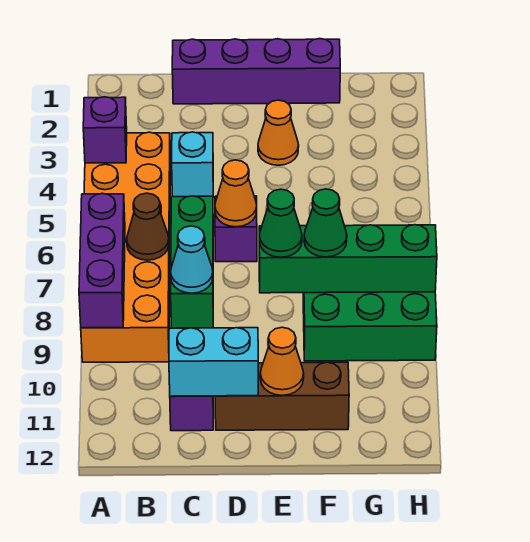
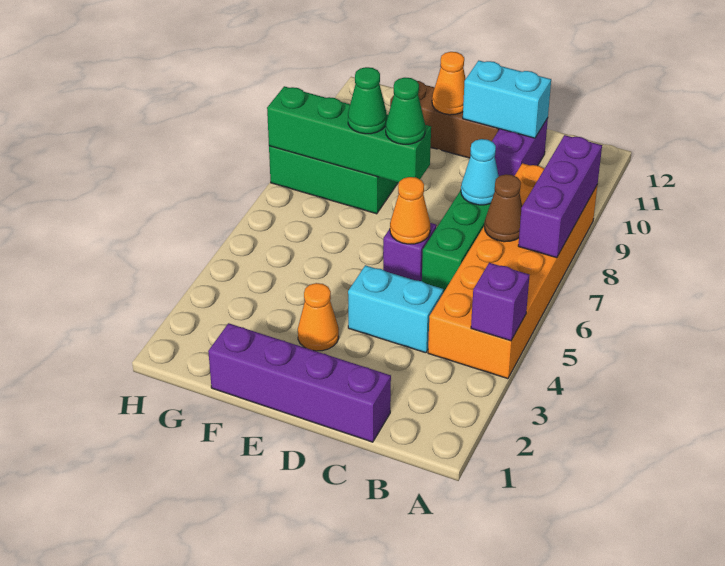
cyan 1x1 brick [172,132,213,197] -> cyan 1x2 brick [348,265,443,353]

